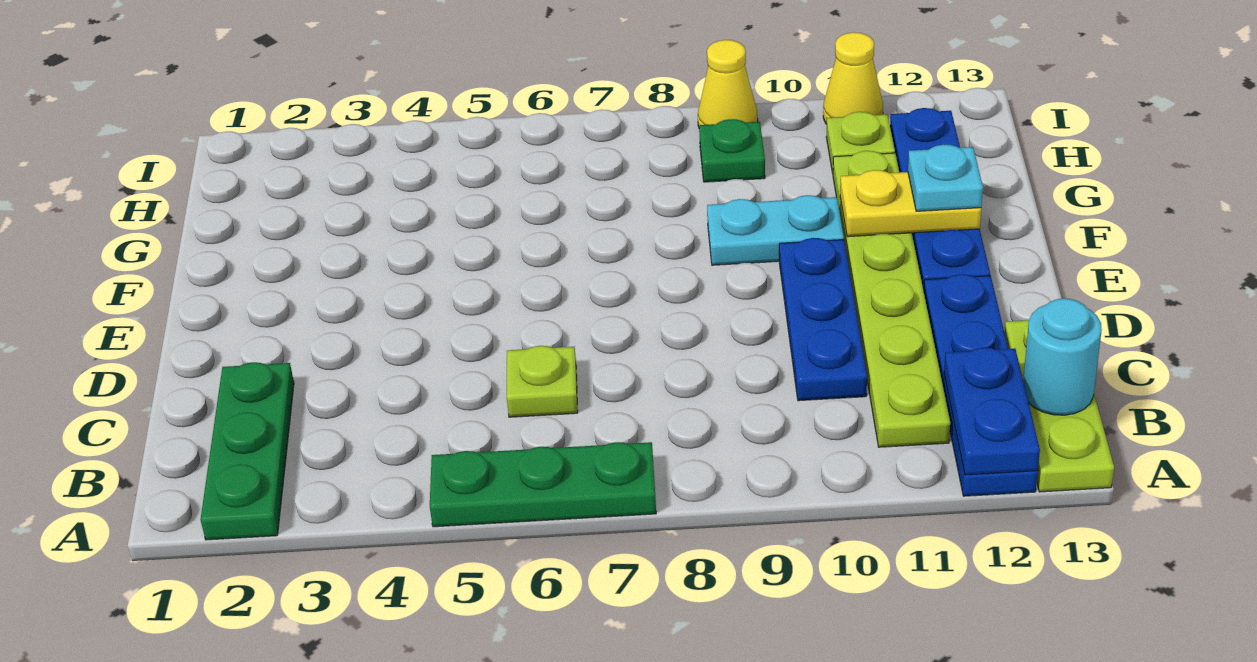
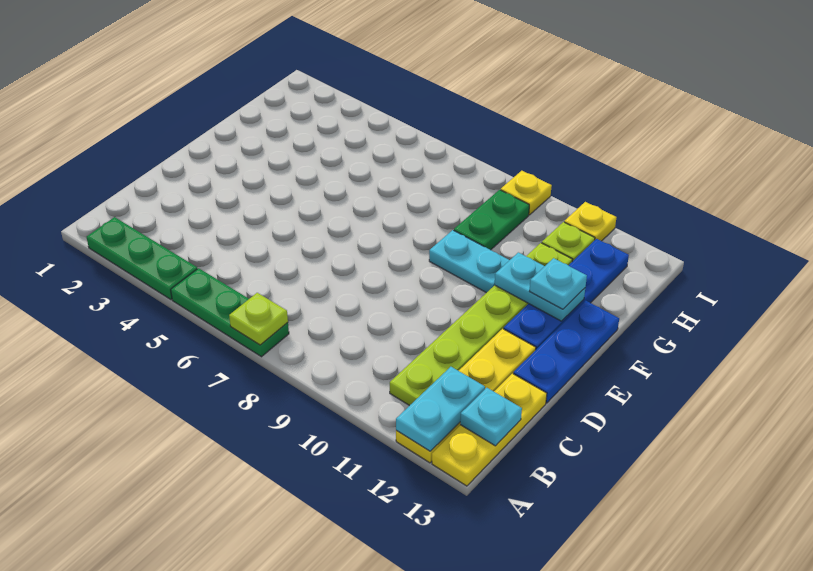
green 1x3 plate [200,362,294,540] -> green 1x3 plate turned to [87,217,197,300]
blue 1x4 plate [924,274,1038,496] -> yellow 1x4 plate [396,329,536,463]
blue 1x2 plate [944,348,1040,475] -> cyan 1x2 plate [396,367,485,451]
lime 1x3 plate [1004,320,1114,492] -> yellow 1x3 plate [432,373,547,486]
cyan 1x1 round brick [1023,298,1102,415] -> cyan 1x1 plate [460,388,522,446]
lime 1x1 plate [507,346,578,417] -> lime 1x1 plate moved to [229,293,288,345]
blue 1x3 plate [779,238,867,401] -> blue 1x3 plate moved to [513,301,619,403]
yellow 1x2 plate [840,170,981,237] -> cyan 1x2 plate [495,252,585,321]
green 1x1 plate [699,119,765,182] -> green 1x2 plate [454,190,529,250]
yellow 1x1 cone [698,40,758,127] -> yellow 1x1 plate [501,171,552,215]
yellow 1x1 cone [823,32,883,124] -> yellow 1x1 plate [564,202,617,241]

